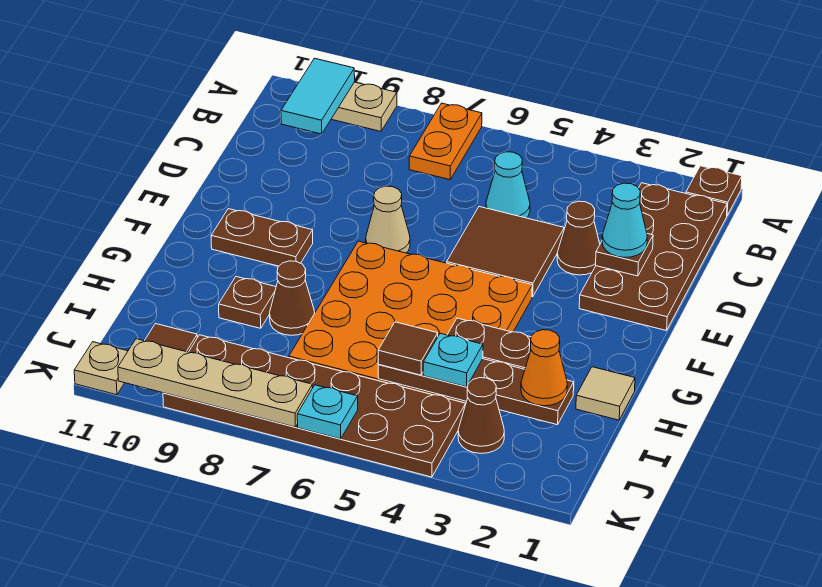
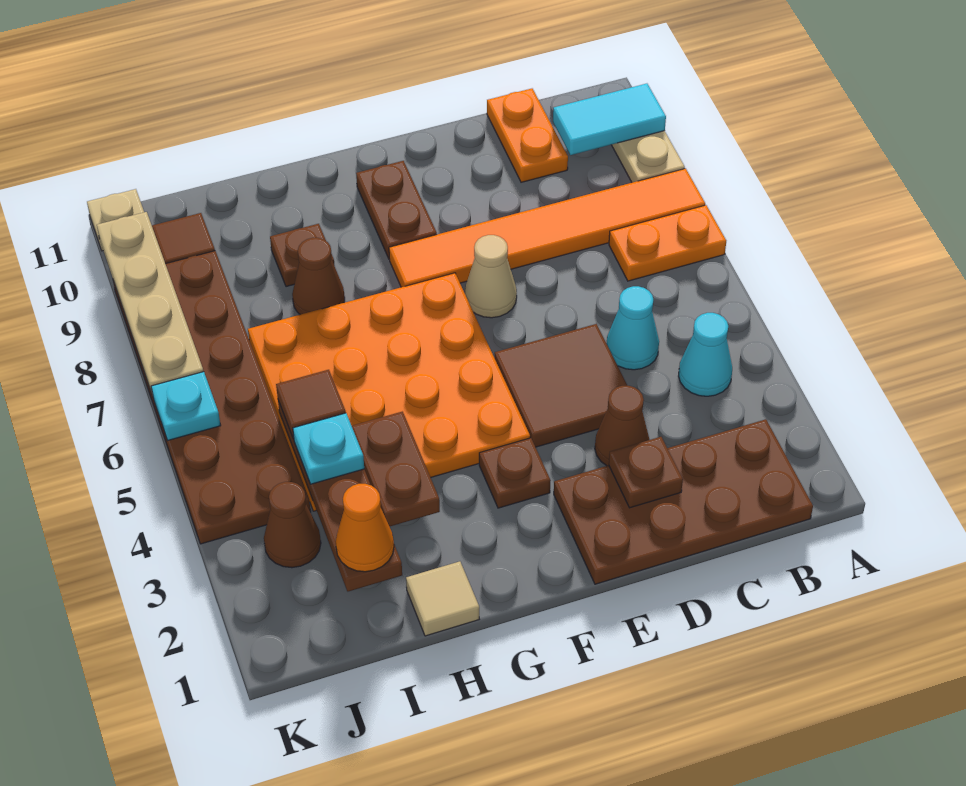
brown 1x1 plate [686,166,742,215] -> brown 1x1 plate moved to [479,438,551,508]
none -> orange 1x6 tile [389,169,705,287]
none -> orange 1x2 plate [487,89,568,182]
cyan 1x1 cone [602,183,647,257] -> cyan 1x1 cone moved to [679,313,732,396]

